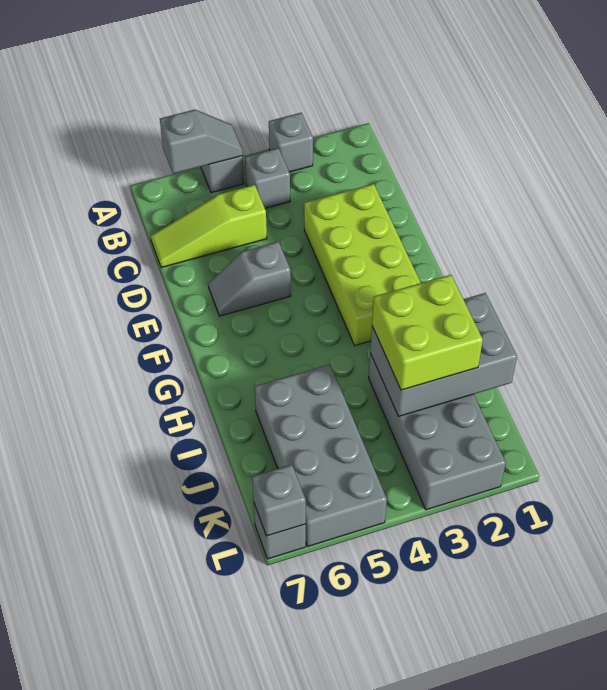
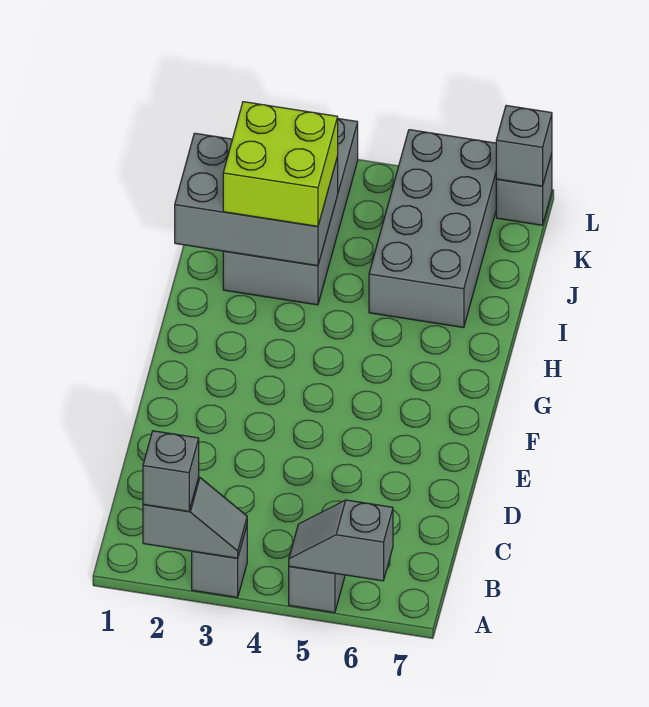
grey 1x1 brick [245,148,290,208] -> grey 1x1 brick moved to [143,431,199,511]
lime 1x3 slope [151,185,267,268] -> none
lime 2x4 brick [304,184,421,345] -> none
grey 1x2 slope [208,242,291,316] -> grey 1x2 slope moved to [143,477,247,558]

